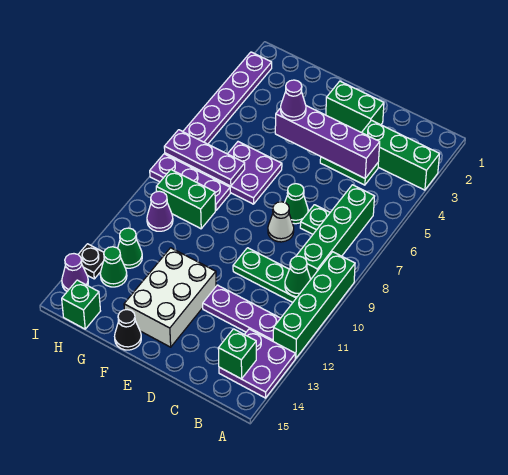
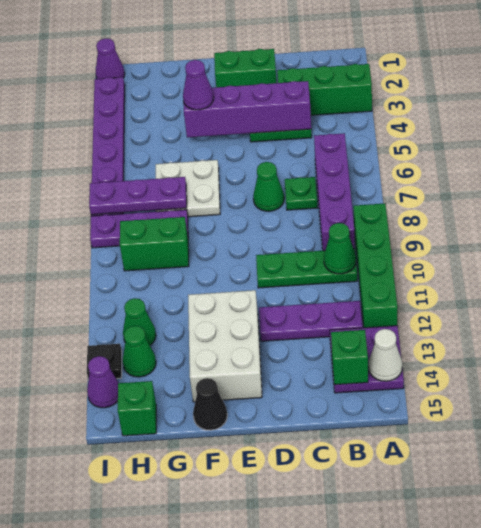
green 1x4 brick [296,185,375,279] -> purple 1x4 brick [314,133,355,251]
white 1x1 cone [268,202,294,242] -> white 1x1 cone moved to [368,329,402,381]
purple 2x2 plate [209,142,282,204] -> white 2x2 plate [156,160,220,217]
purple 1x1 cone [147,191,173,231] -> purple 1x1 cone moved to [96,38,125,79]

